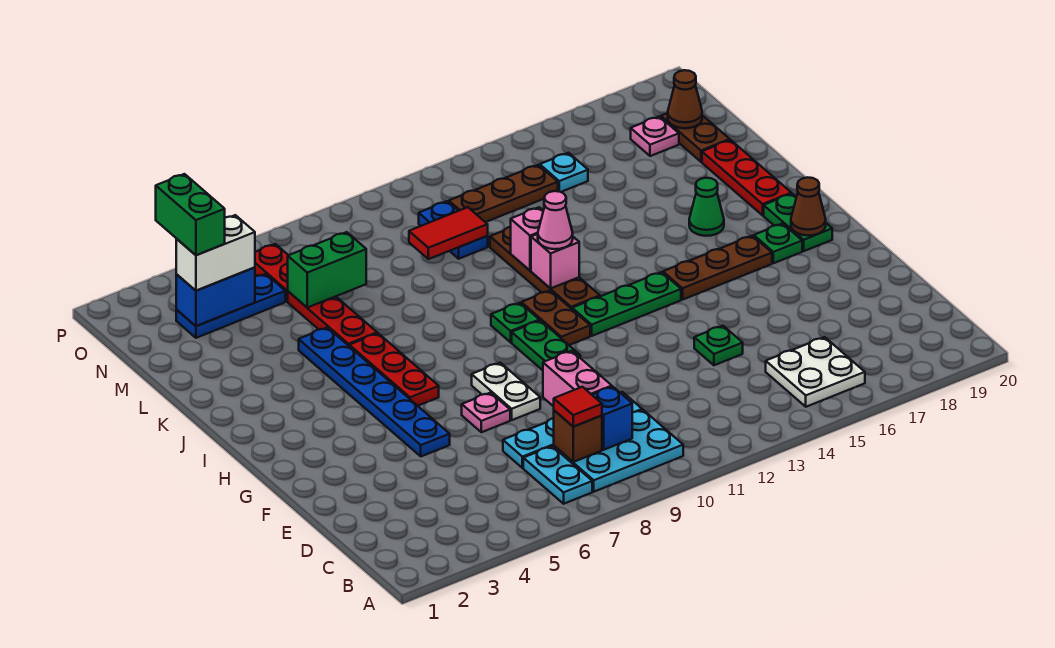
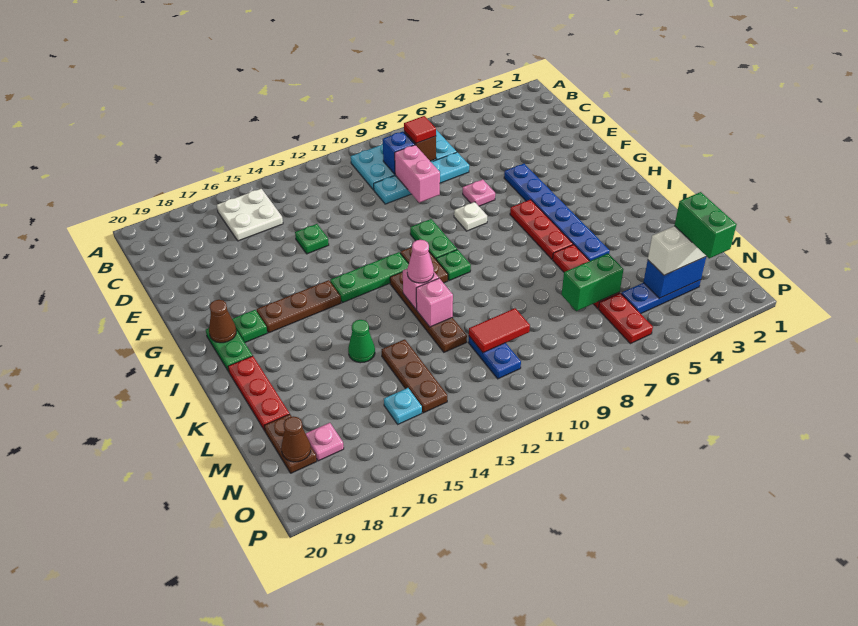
white 1x2 plate [472,363,540,420] -> white 1x1 plate [454,202,487,231]
green 1x1 cone [689,178,724,236] -> green 1x1 cone moved to [348,320,375,363]
brown 1x3 plate [449,165,558,222] -> brown 1x3 plate turned to [382,339,447,413]

